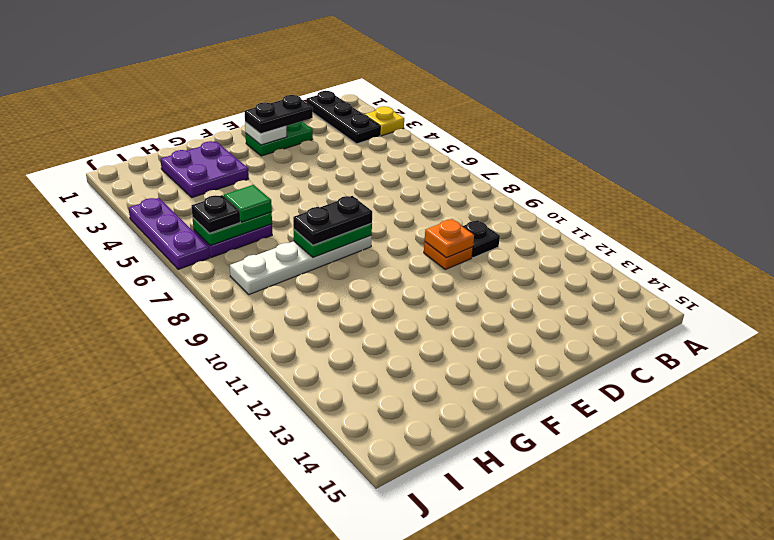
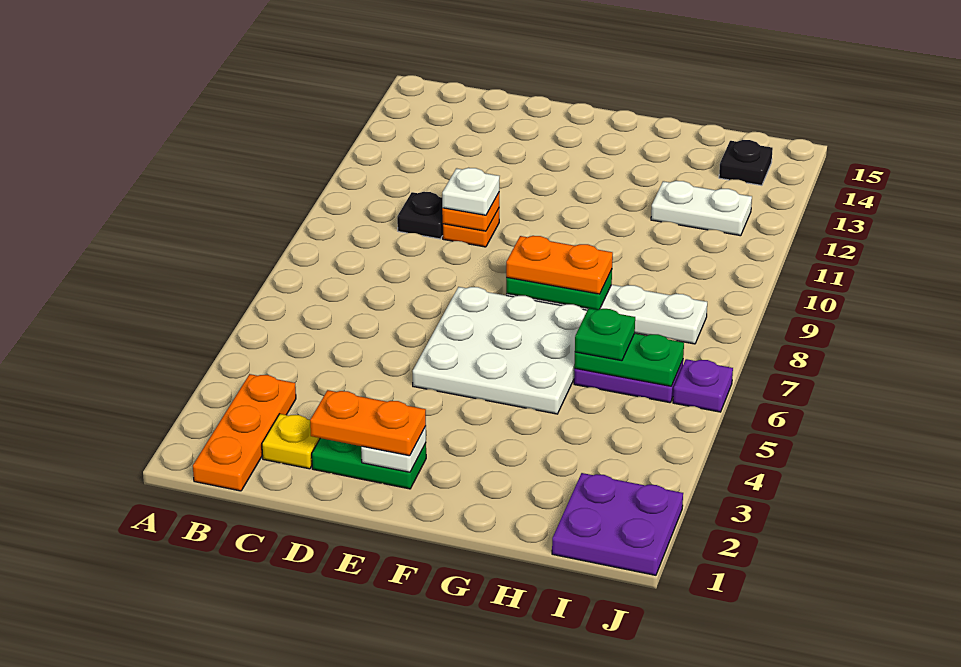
yellow 1x1 plate [365,106,404,136] -> yellow 1x1 plate moved to [262,414,320,469]
black 1x3 plate [307,91,380,144] -> orange 1x3 plate [193,374,296,491]
black 1x2 plate [244,95,313,134] -> orange 1x2 plate [310,390,426,456]
none -> white 1x1 plate [442,168,500,215]
none -> white 3x3 plate [413,287,587,414]
black 1x2 plate [293,196,372,245] -> orange 1x2 plate [506,236,613,294]
purple 2x2 plate [161,141,249,198] -> purple 2x2 plate moved to [552,473,683,575]
green 1x1 tile [224,185,272,222] -> green 1x1 plate [575,308,635,361]
none -> white 1x2 plate [651,180,752,236]
black 1x1 plate [192,195,240,233] -> black 1x1 plate moved to [719,140,773,185]
purple 1x3 plate [129,198,210,270] -> purple 1x1 plate [673,359,733,412]

